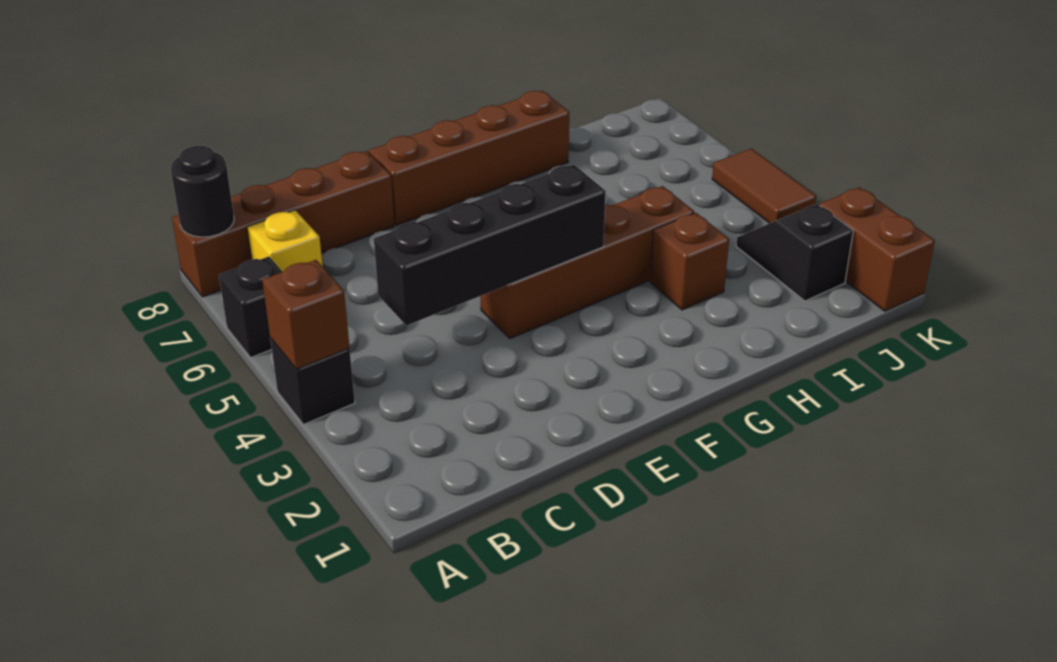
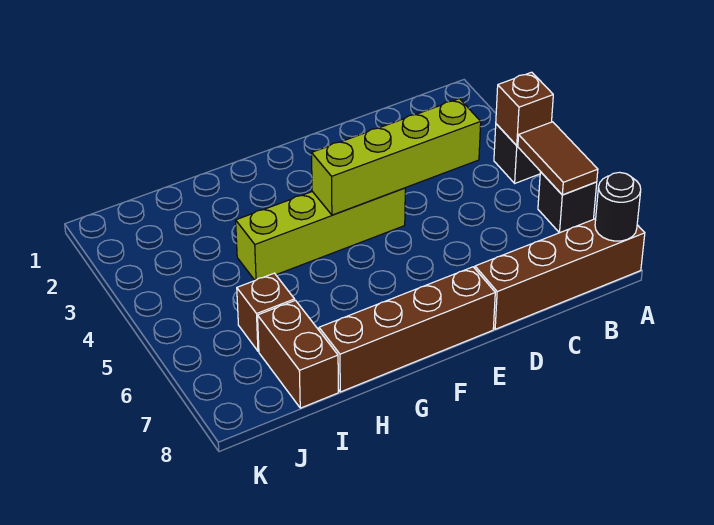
yellow 1x1 brick [247,210,323,272] -> none
black 1x4 brick [374,165,606,325] -> lime 1x4 brick [312,99,481,215]
brown 1x4 brick [481,186,694,339] -> lime 1x4 brick [236,188,405,280]
brown 1x1 brick [650,213,729,310] -> brown 1x1 brick moved to [237,273,295,351]
black 1x2 slope [736,204,853,301] -> none
brown 1x2 brick [820,187,935,311] -> brown 1x2 brick moved to [258,300,338,408]
brown 1x2 tile [712,149,816,223] -> brown 1x2 tile moved to [518,122,598,195]

